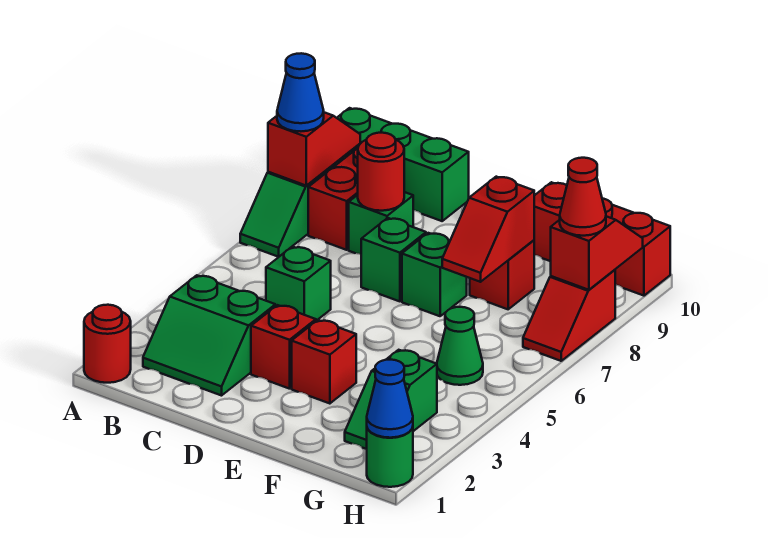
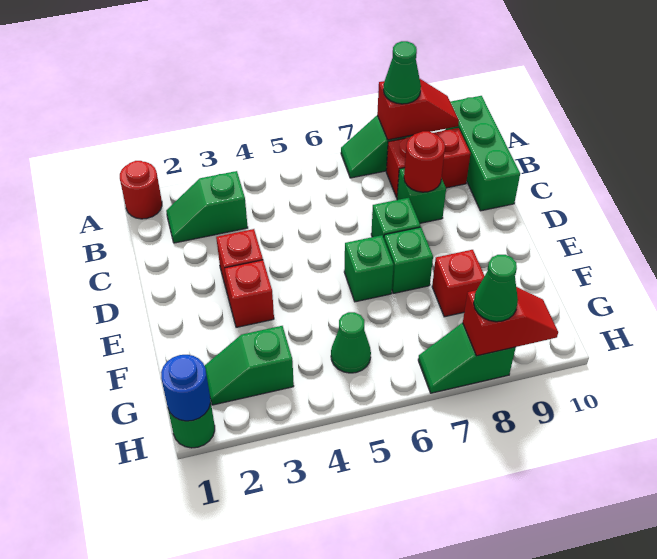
blue 1x1 cone [277,53,324,131] -> green 1x1 cone [383,41,421,104]
green 2x2 slope [143,275,275,396] -> green 1x2 slope [166,171,248,243]
green 1x1 brick [266,247,331,321] -> green 1x1 brick moved to [344,235,394,302]
red 1x2 slope [442,177,534,282] -> none
red 1x3 brick [534,182,670,296] -> none
blue 1x1 cone [367,360,413,438] -> blue 1x1 round brick [161,355,210,421]
red 1x2 slope [523,270,615,361] -> green 1x2 slope [418,323,516,393]
red 1x1 cone [560,158,606,236] -> green 1x1 cone [474,255,518,322]

